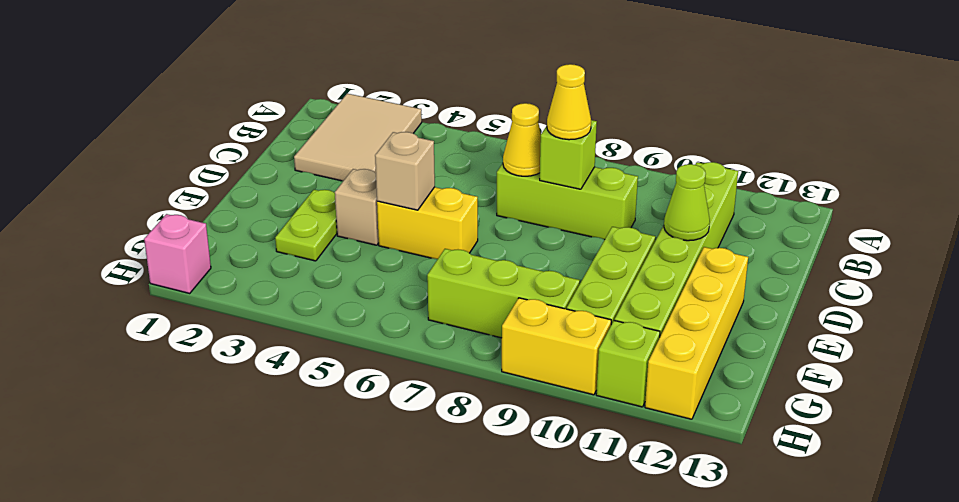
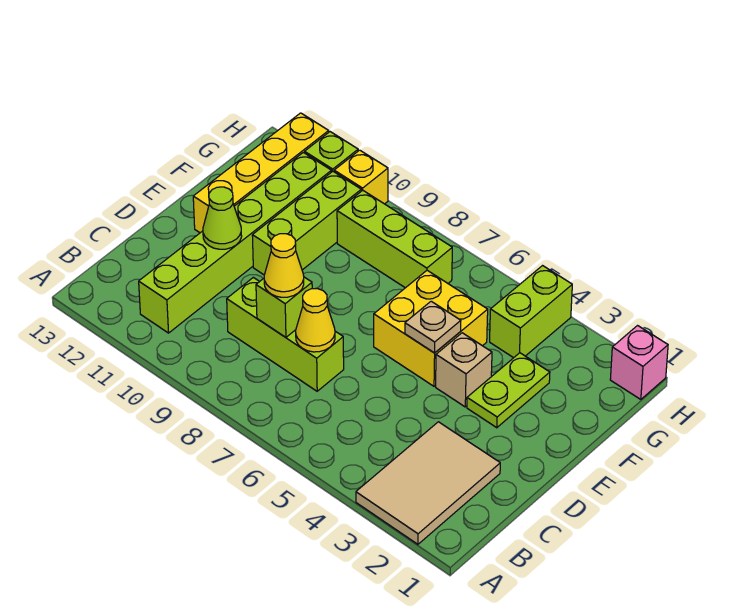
yellow 1x2 brick [377,187,478,259] -> yellow 2x2 brick [374,270,488,386]
tan 1x1 brick [375,132,435,210] -> tan 1x1 plate [405,301,461,353]
none -> lime 1x2 brick [490,266,572,358]
yellow 1x2 brick [502,298,611,395] -> yellow 1x1 brick [334,150,388,204]

